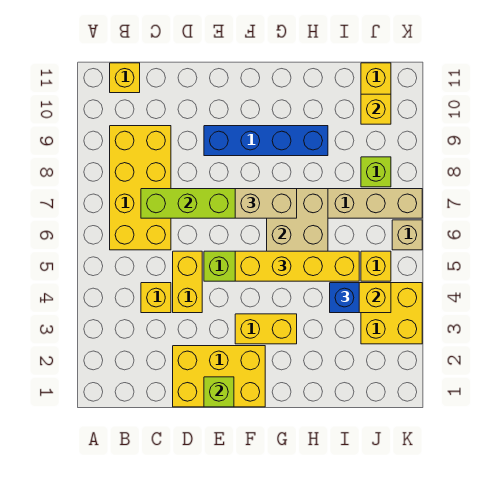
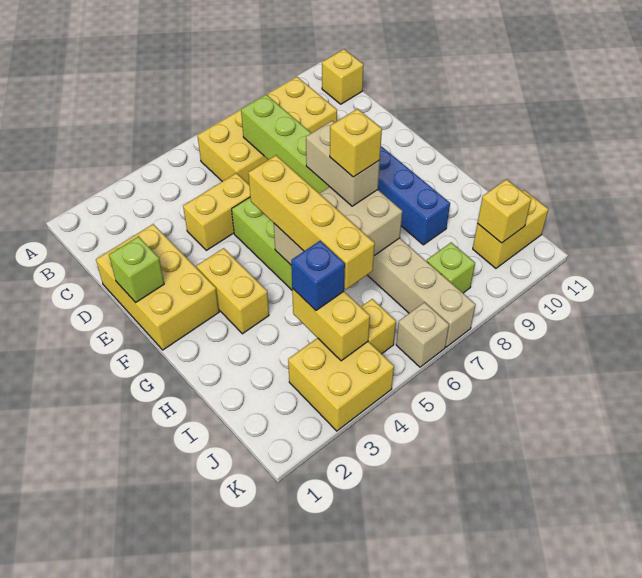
yellow 1x1 brick [141,283,171,313] -> yellow 1x1 brick moved to [330,109,382,177]

